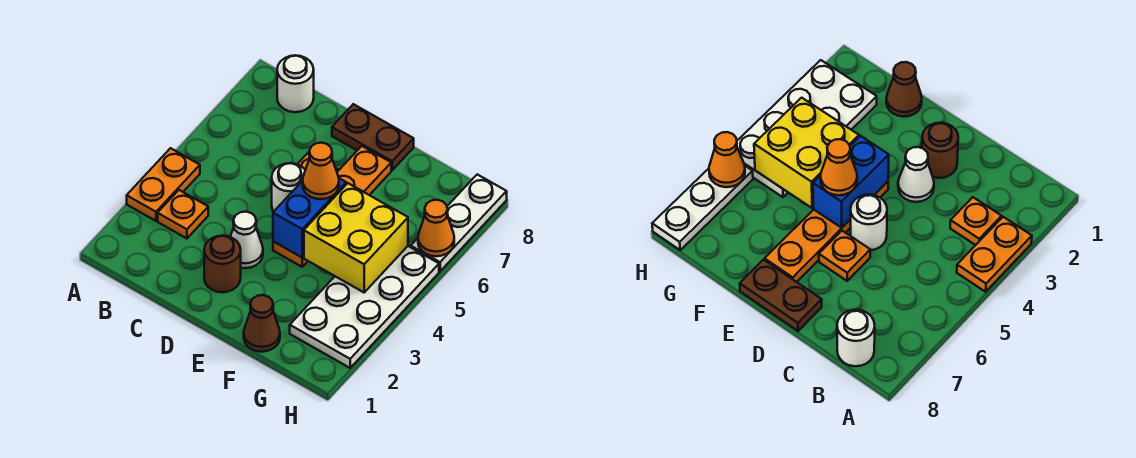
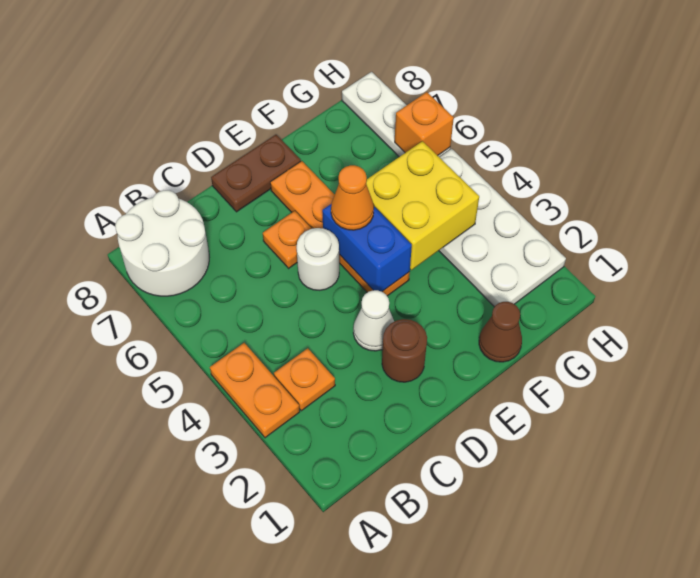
white 1x1 round brick [277,55,314,112] -> white 2x2 round brick [115,190,209,296]
orange 1x1 cone [418,200,454,256] -> orange 1x1 brick [395,92,454,156]

